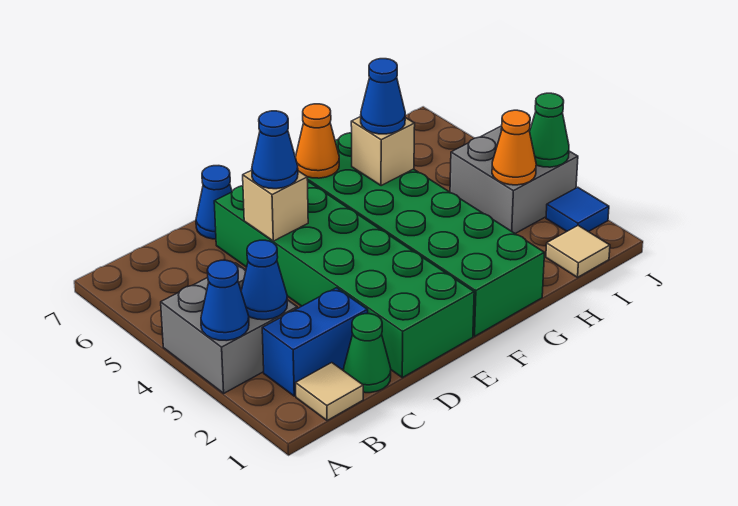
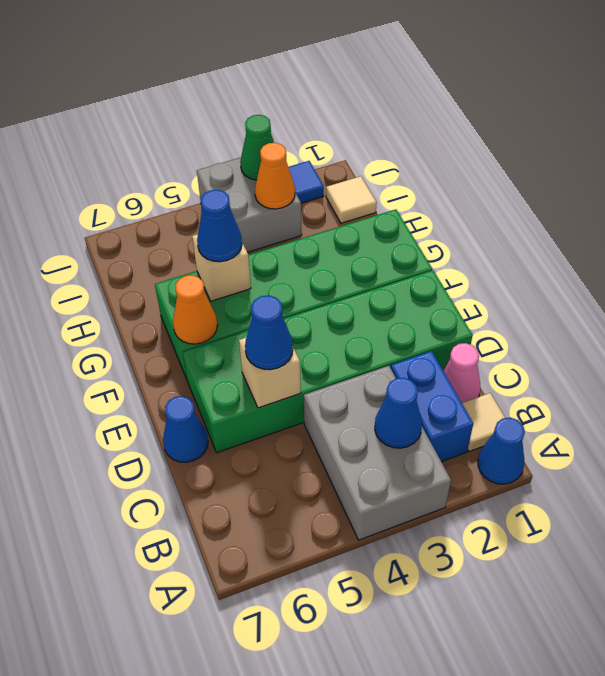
grey 2x2 brick [161,263,297,393] -> grey 2x3 brick [304,366,451,540]
blue 1x1 cone [201,260,249,341] -> blue 1x1 cone moved to [478,418,525,484]
green 1x1 cone [344,314,391,393] -> pink 1x1 cone [443,343,480,403]

